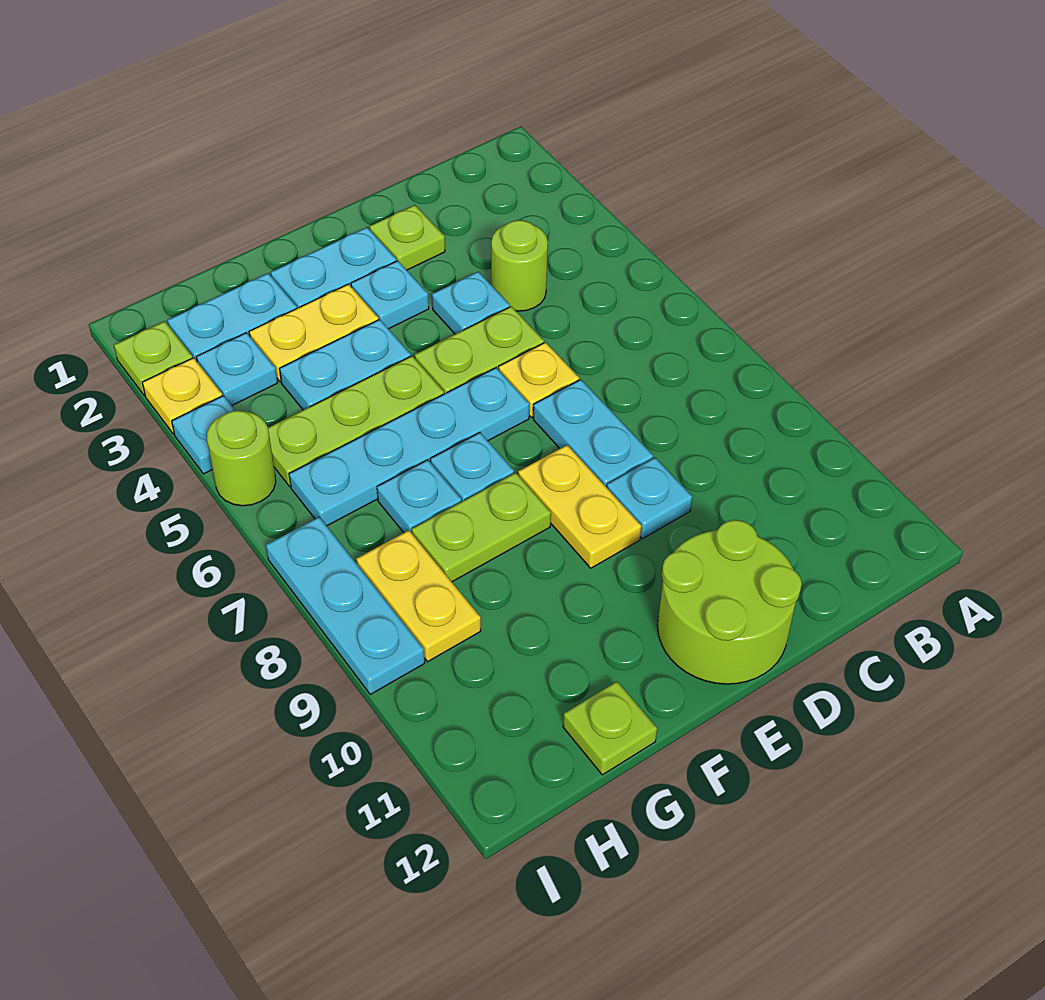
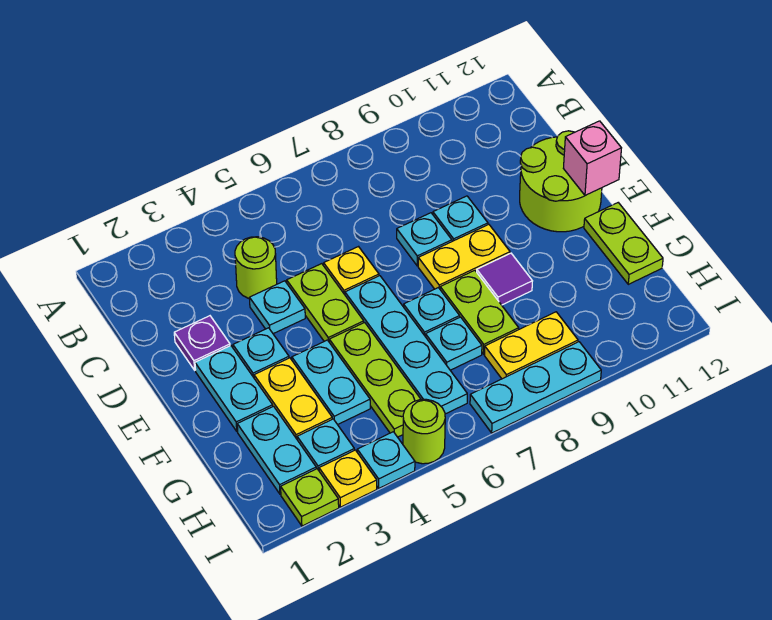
lime 1x1 plate [370,205,445,270] -> purple 1x1 plate [174,316,230,370]
cyan 1x2 plate [533,380,653,487] -> cyan 1x1 plate [397,213,452,266]
none -> pink 1x1 brick [563,121,621,195]
none -> purple 1x1 tile [477,253,532,305]
lime 1x1 plate [563,682,657,775] -> lime 1x2 plate [584,203,663,284]

